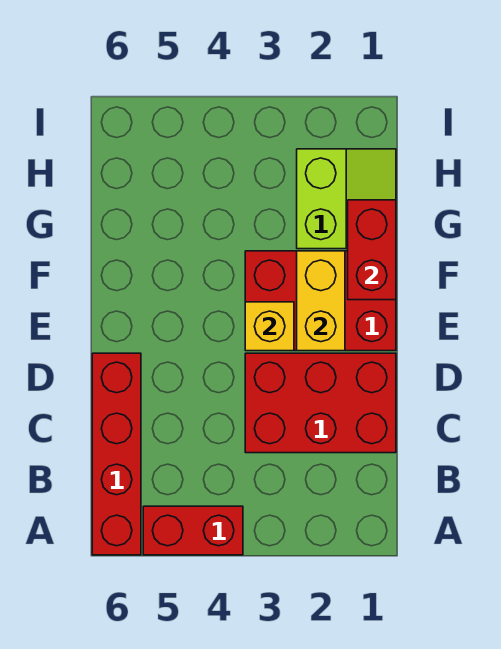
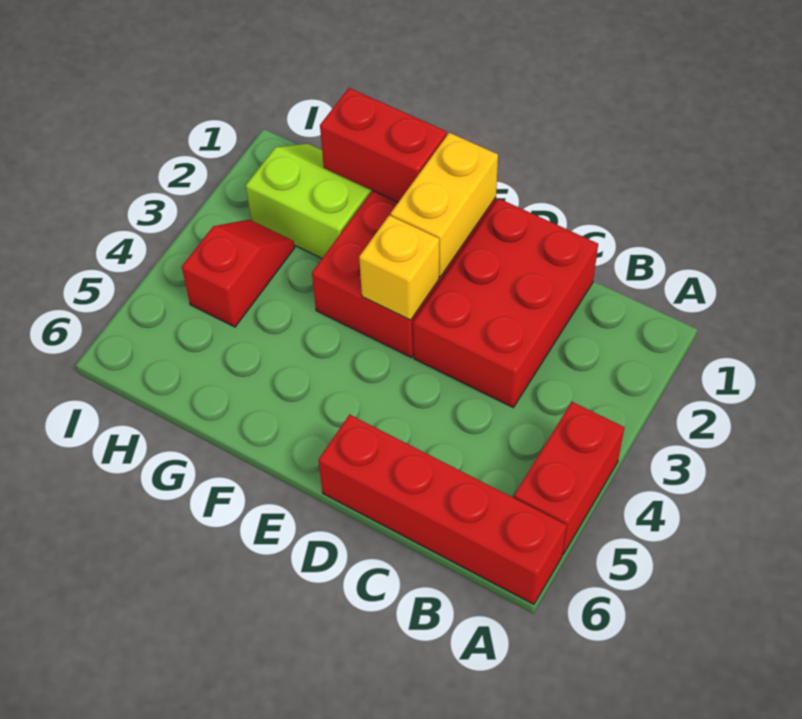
yellow 1x2 brick [297,251,345,351] -> yellow 1x2 brick turned to [391,133,498,277]
none -> red 1x2 slope [182,220,295,327]

